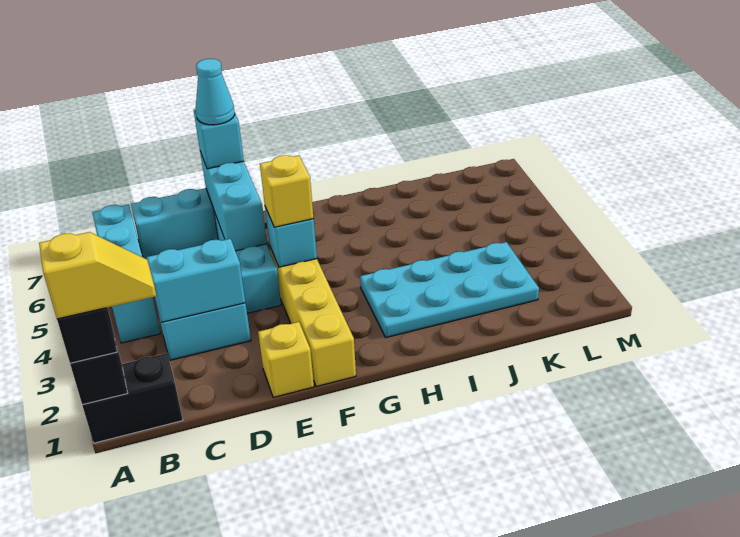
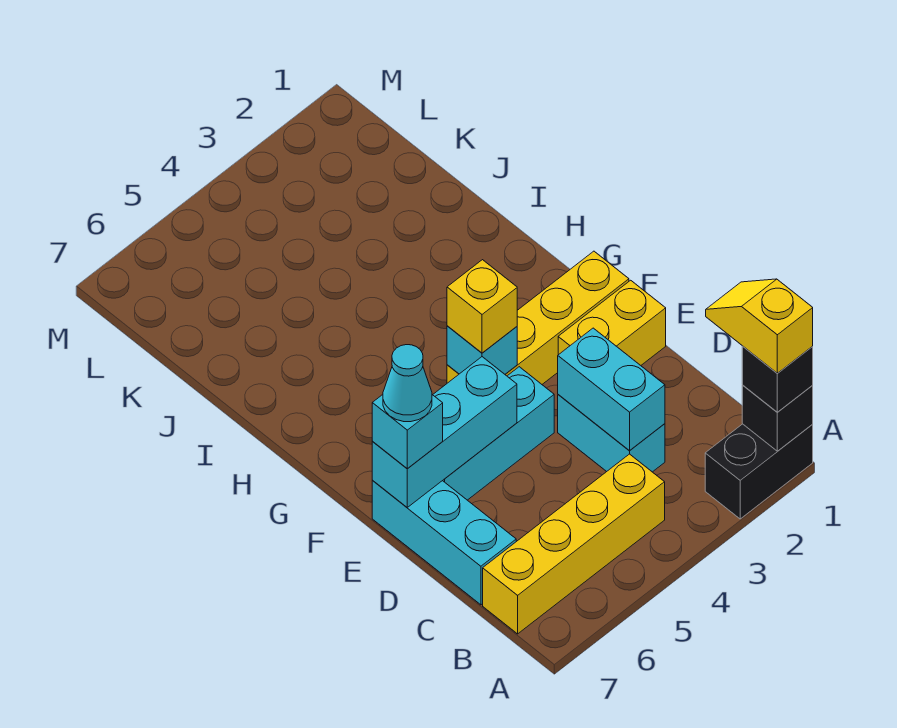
black 1x2 brick [82,353,183,443] -> black 1x2 brick turned to [705,424,813,519]
cyan 1x4 brick [92,204,161,343] -> yellow 1x4 brick [483,454,665,634]
yellow 1x1 brick [258,322,314,398] -> yellow 1x2 brick [558,280,666,365]
cyan 2x4 plate [360,242,539,337] -> none

